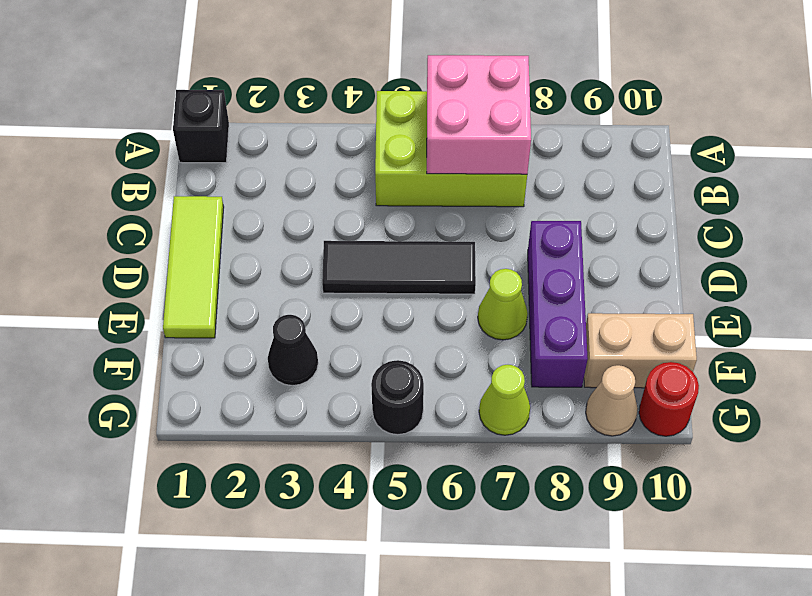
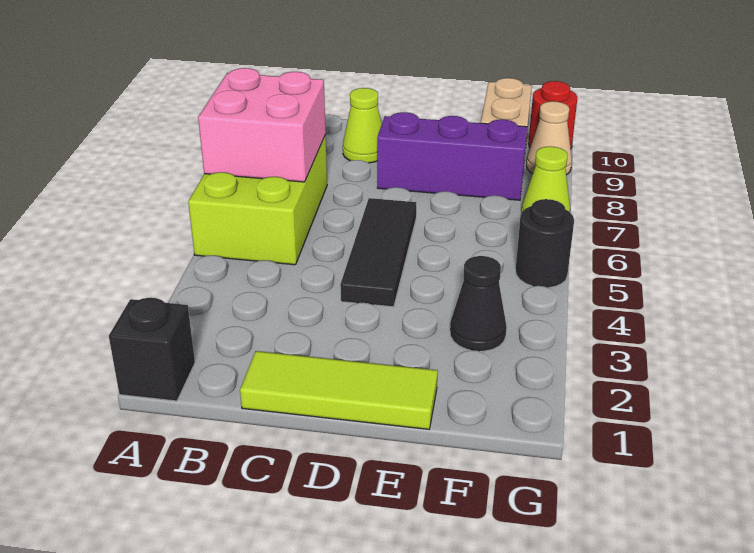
lime 1x1 cone [478,269,528,340] -> lime 1x1 cone moved to [343,88,382,163]

